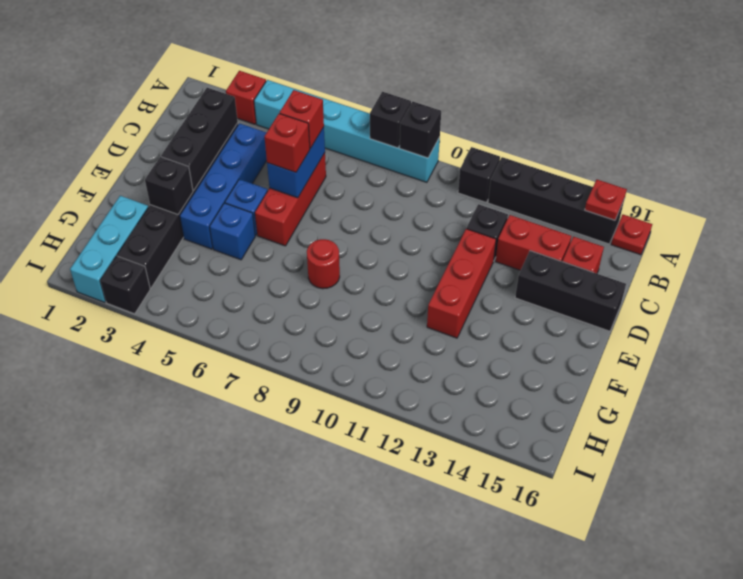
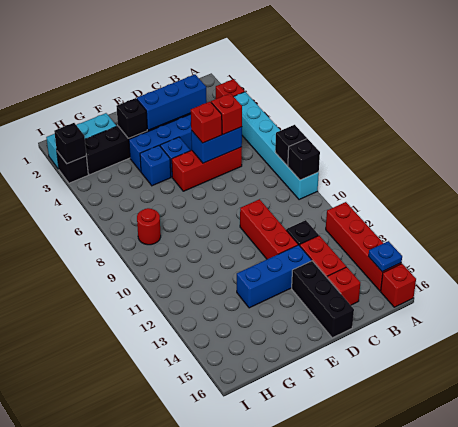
black 1x1 brick [458,147,500,202] -> black 1x1 brick moved to [54,123,86,164]
black 1x4 brick [488,157,624,244] -> red 1x4 brick [326,202,401,291]
red 1x1 plate [585,180,627,220] -> blue 1x1 plate [368,241,402,272]
red 1x1 plate [611,215,652,255] -> red 1x1 brick [381,264,416,307]
black 1x3 brick [161,88,238,190] -> blue 1x3 brick [137,75,206,130]
red 1x3 brick [427,229,496,338] -> red 1x3 brick turned to [240,199,298,259]
none -> blue 1x3 brick [237,245,312,308]
red 1x1 round brick [307,239,340,289] -> red 1x1 round brick moved to [137,208,161,245]

